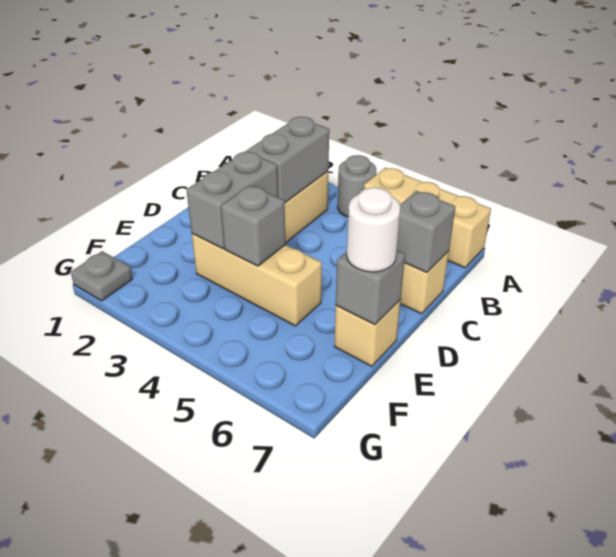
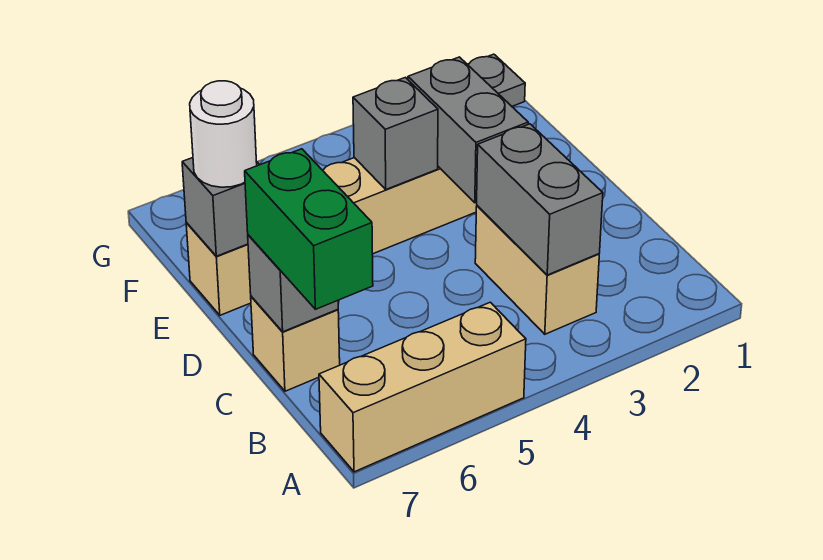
grey 1x1 round brick [337,155,376,217] -> none
none -> green 1x2 brick [245,149,373,309]

